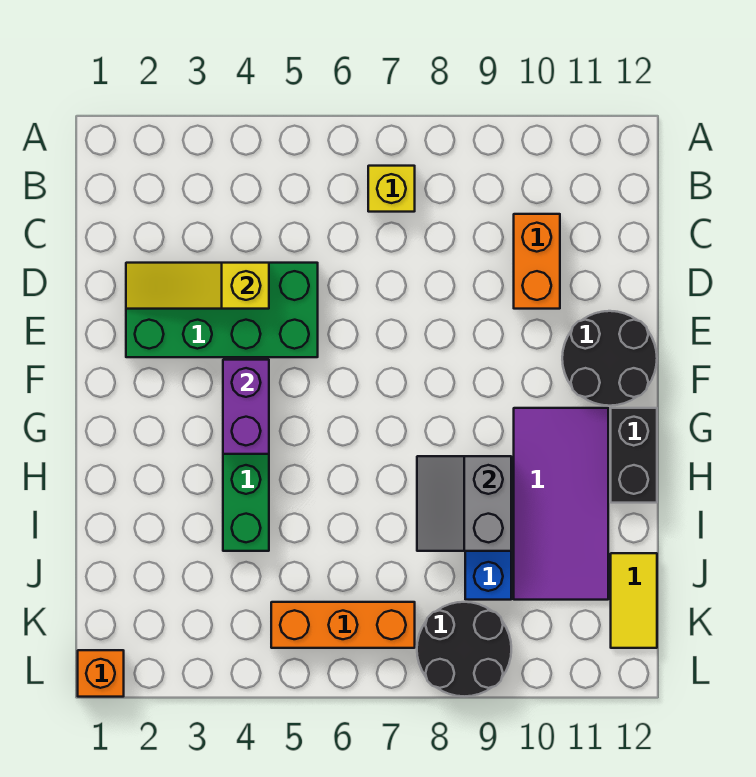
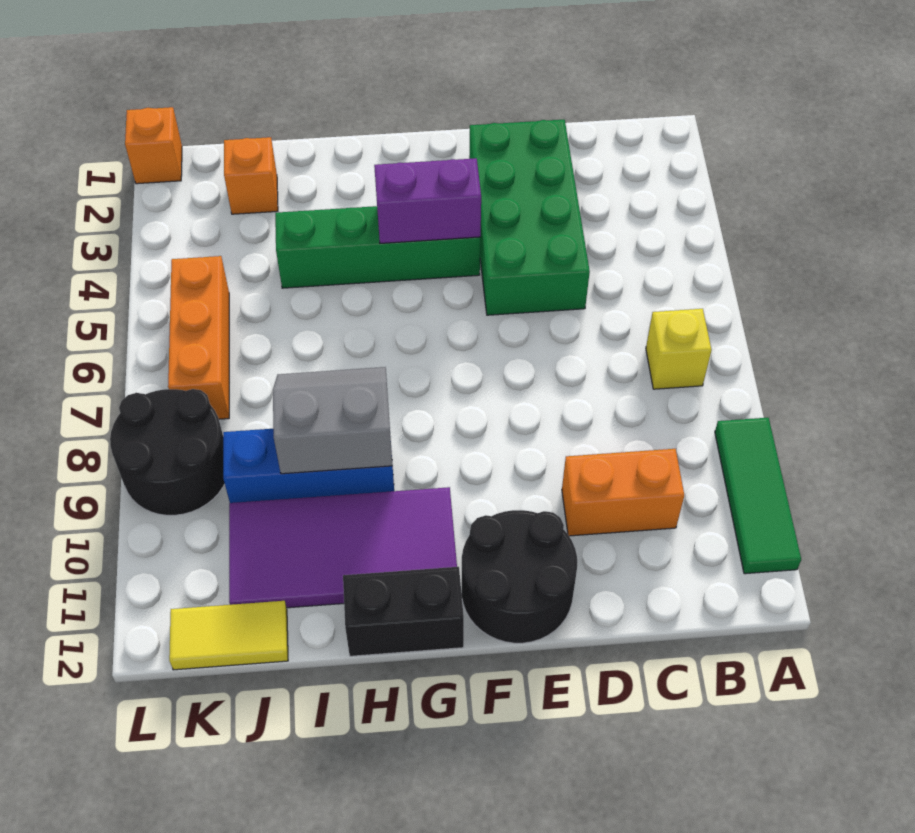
none -> green 1x3 tile [715,418,801,574]
yellow 1x3 slope [126,263,269,309] -> none
none -> orange 1x1 brick [224,137,278,214]

